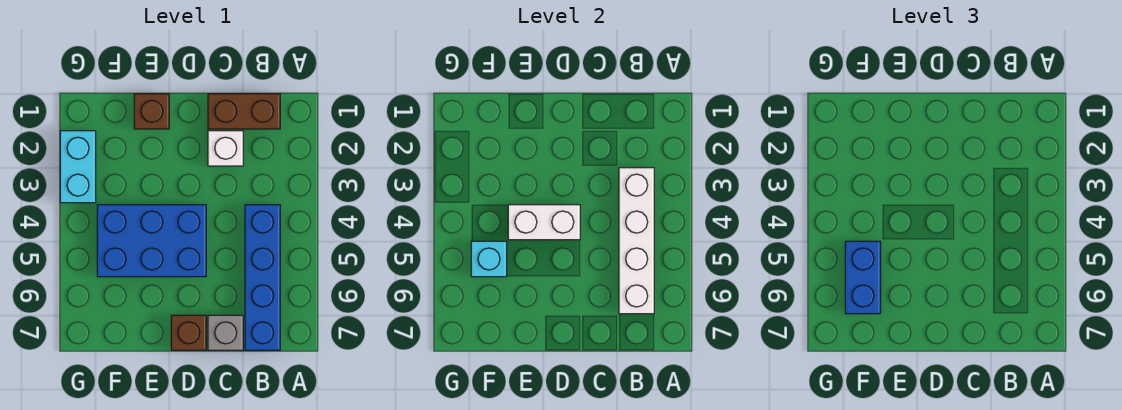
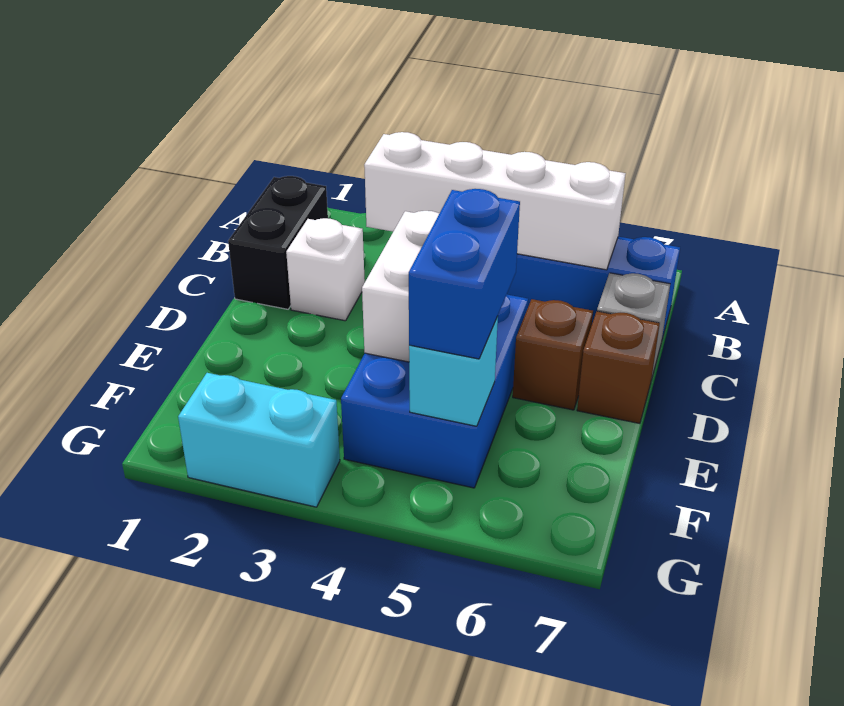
brown 1x2 brick [208,94,280,129] -> black 1x2 brick [228,176,328,309]
brown 1x1 brick [134,94,169,129] -> brown 1x1 brick moved to [513,299,593,410]
blue 1x2 brick [845,241,881,314] -> blue 1x2 brick turned to [409,189,520,359]

